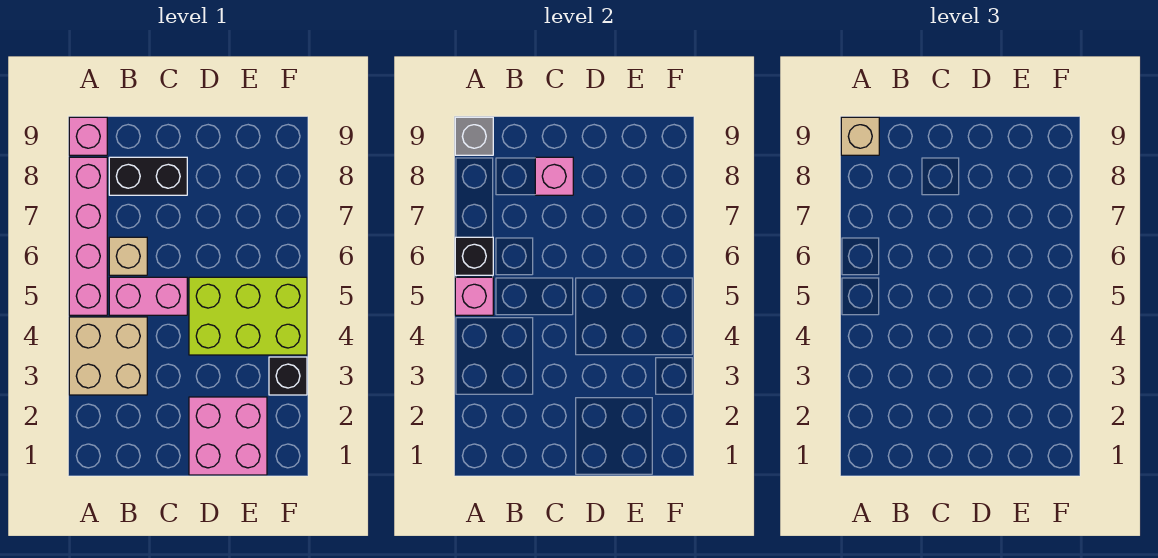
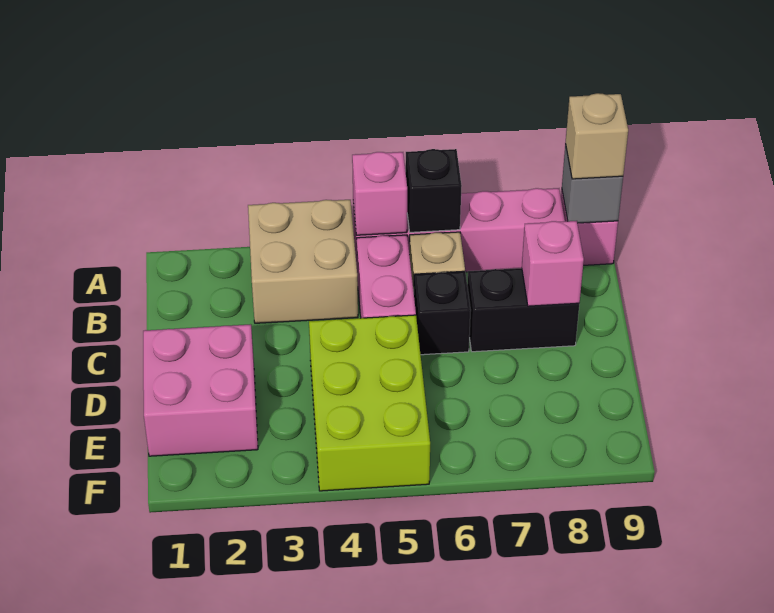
black 1x2 brick [109,157,187,195] -> black 1x2 brick turned to [467,268,579,352]
black 1x1 brick [269,357,307,395] -> black 1x1 brick moved to [414,271,471,355]

